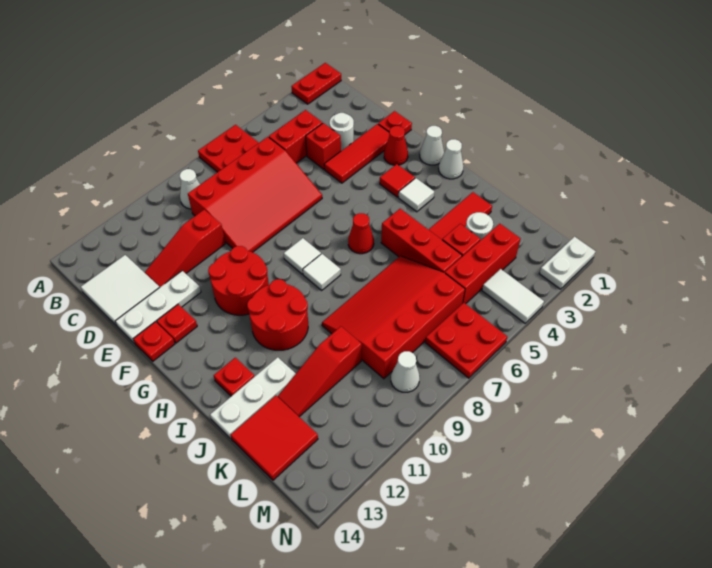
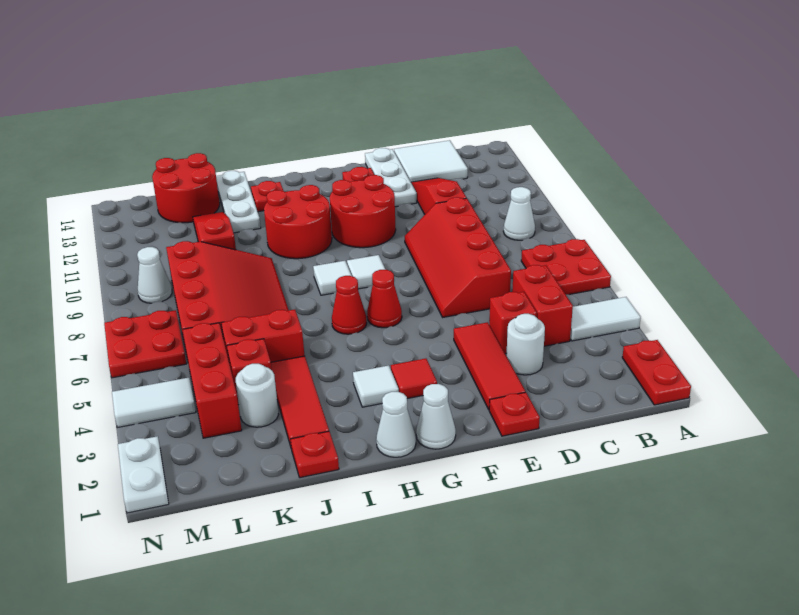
none -> white 1x2 tile [570,297,641,341]
red 3x4 slope [188,137,322,252] -> red 2x4 slope [405,197,511,317]
red 1x1 cone [384,126,408,165] -> red 1x1 cone moved to [367,270,402,328]
red 1x1 plate [133,322,175,361] -> red 1x1 plate moved to [290,431,339,478]
red 1x3 brick [381,209,462,273] -> red 1x2 brick [221,310,305,362]
red 2x2 tile [231,396,318,480] -> red 2x2 round brick [152,153,220,223]

